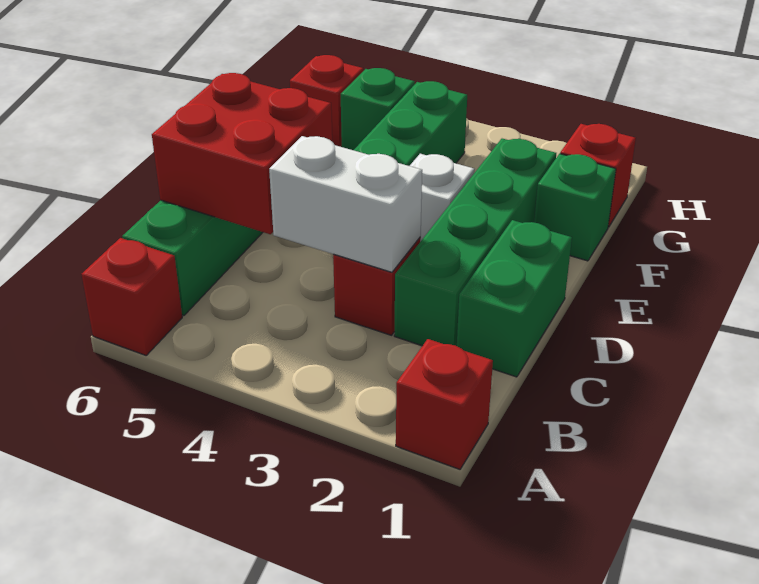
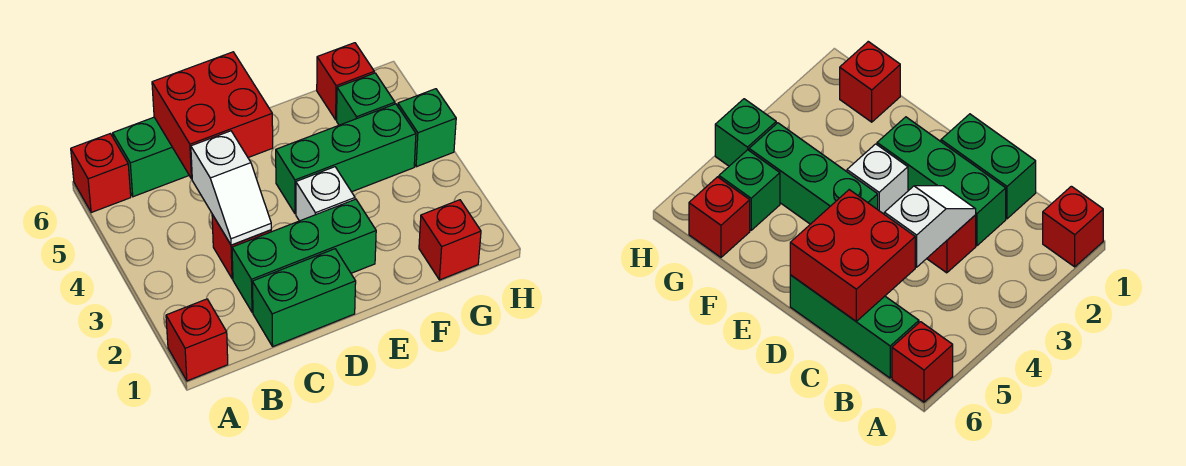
green 1x4 brick [394,139,556,346] -> green 1x3 brick [232,199,376,312]
white 1x2 brick [269,136,422,272] -> white 1x2 slope [191,131,271,245]
green 1x1 brick [534,154,616,261] -> green 1x1 brick moved to [398,89,456,167]

